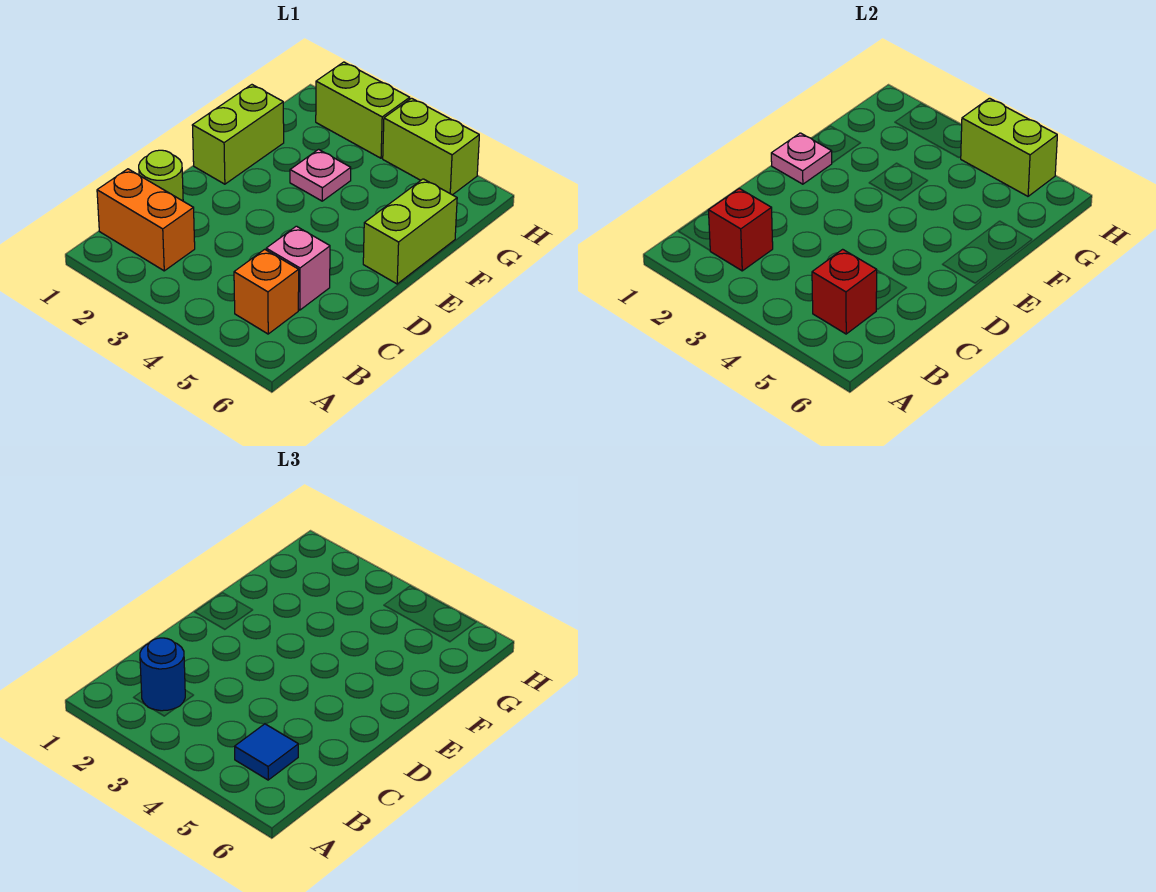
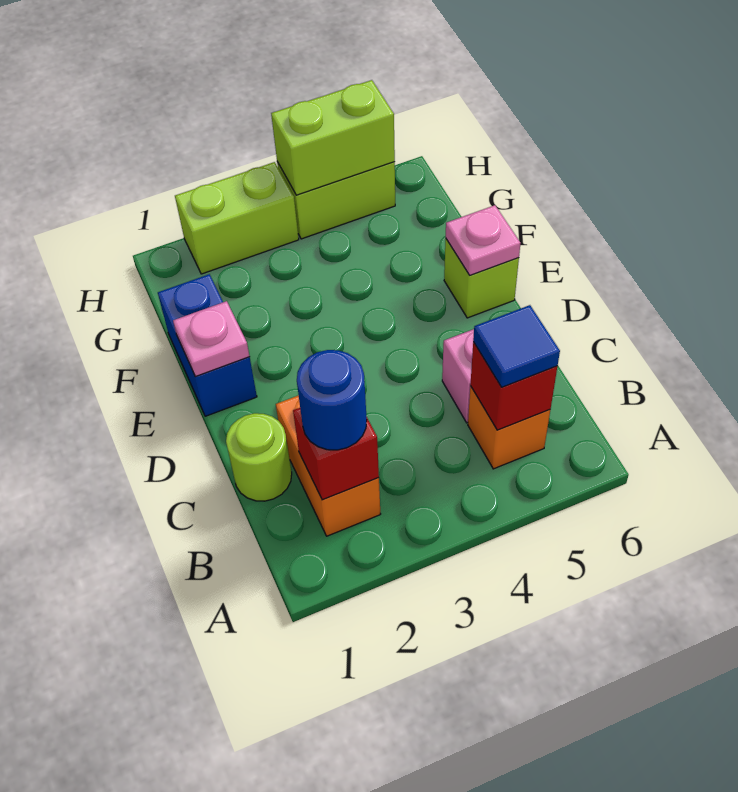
orange 1x2 brick [97,169,195,271] -> orange 1x2 brick turned to [276,395,380,536]
lime 1x2 brick [192,85,284,184] -> blue 1x2 brick [158,274,257,416]
lime 1x2 brick [363,179,457,284] -> lime 1x1 brick [444,238,519,318]
pink 1x1 plate [290,149,351,201] -> pink 1x1 plate moved to [446,205,520,275]

